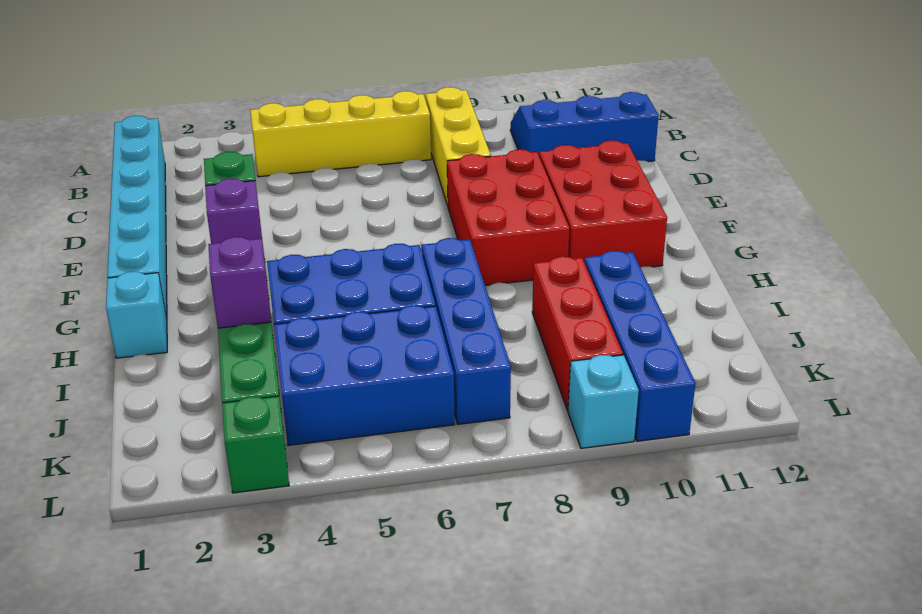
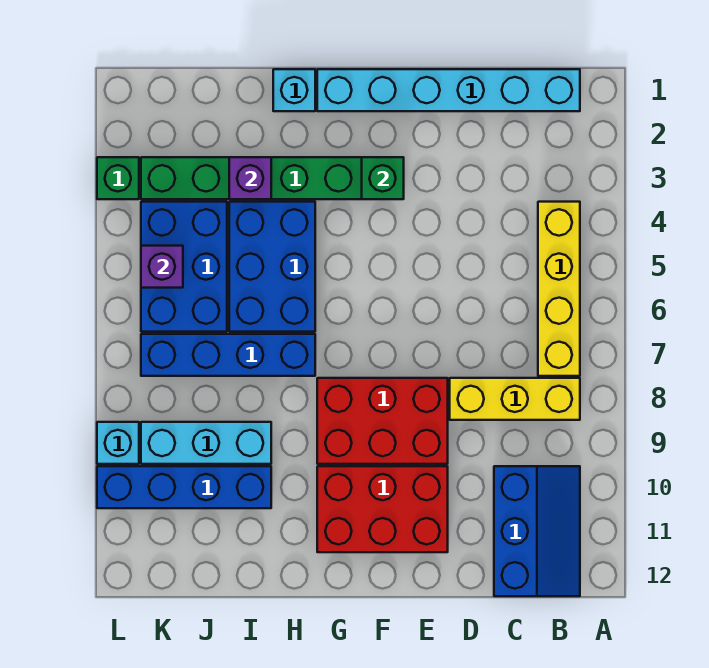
purple 1x1 brick [205,178,264,254] -> purple 1x1 brick moved to [141,246,183,288]
red 1x3 brick [532,256,623,411] -> cyan 1x3 brick [141,422,271,464]

